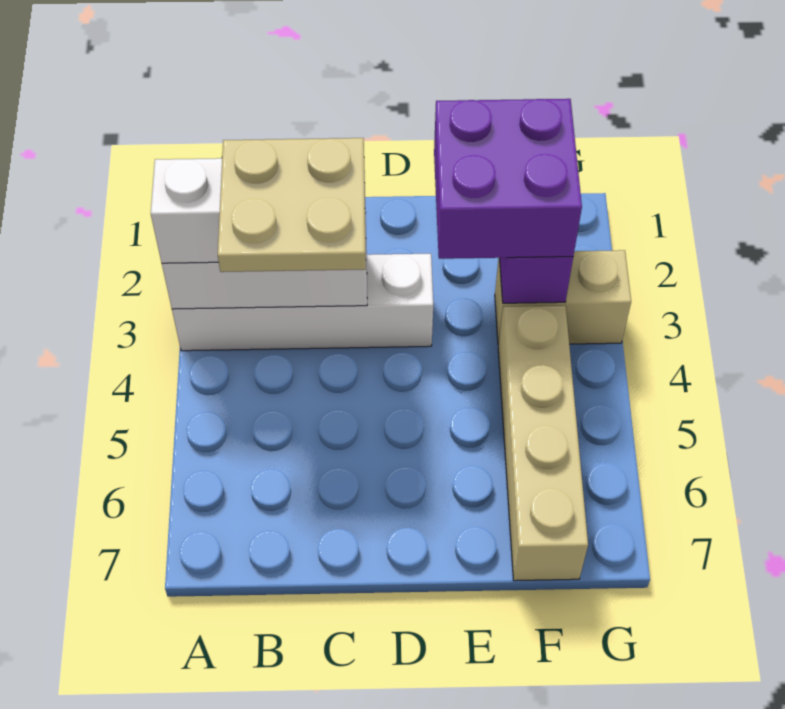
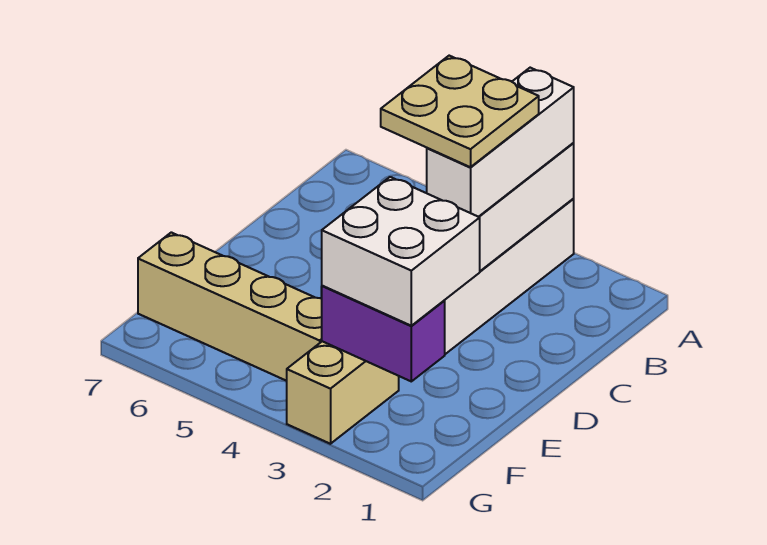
purple 2x2 brick [434,99,582,259] -> white 2x2 brick [322,177,480,326]

